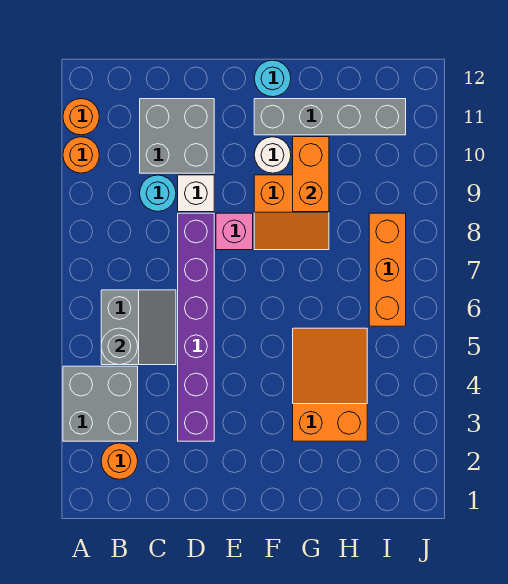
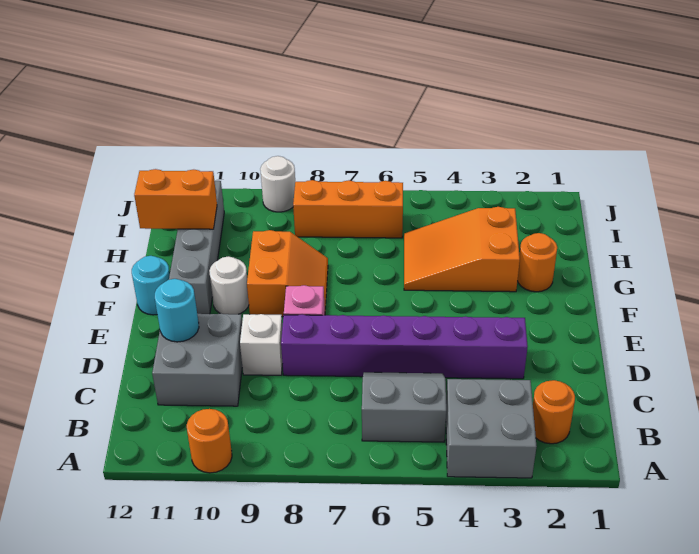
orange 1x1 round brick [63,99,99,135] -> orange 1x1 round brick moved to [518,233,557,292]
grey 1x1 round brick [101,328,138,365] -> none
cyan 1x1 round brick [140,175,176,211] -> cyan 1x1 round brick moved to [155,279,199,342]
orange 1x2 brick [293,137,329,212] -> orange 1x2 brick moved to [134,169,217,229]
none -> white 1x1 round brick [260,156,295,212]

